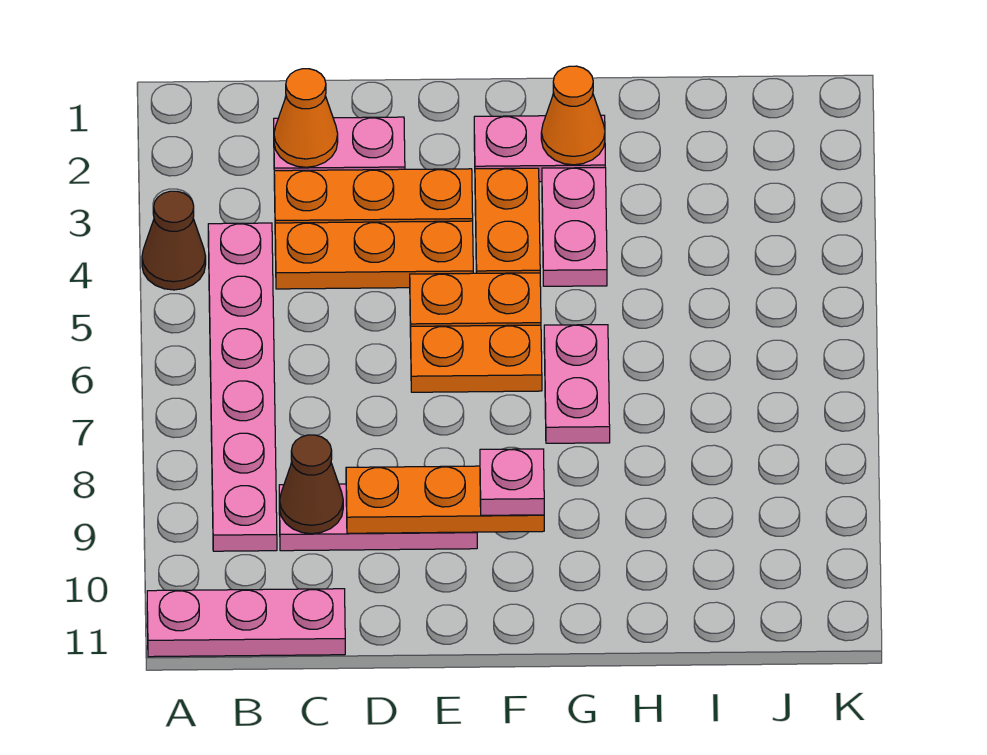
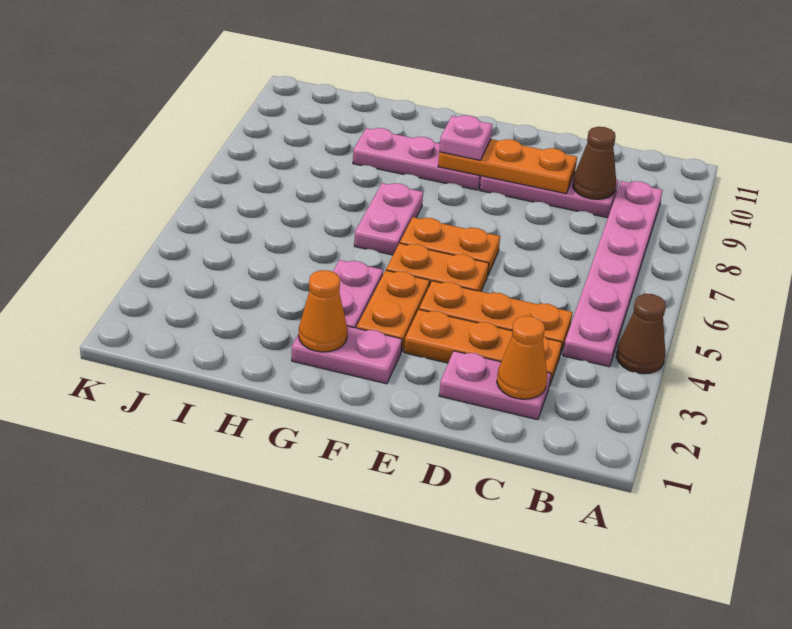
pink 1x3 plate [147,589,345,657] -> pink 1x3 plate moved to [353,128,481,190]

